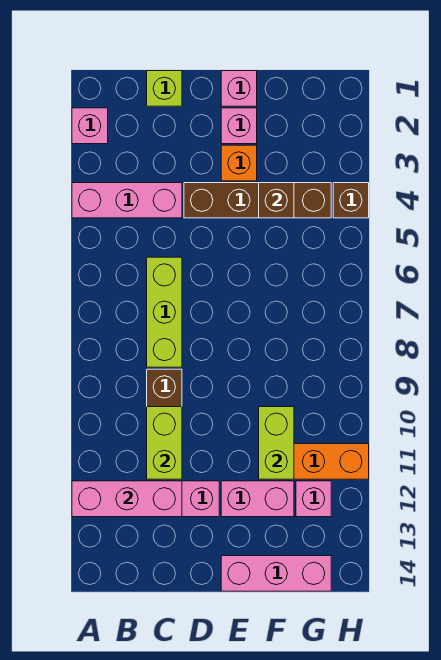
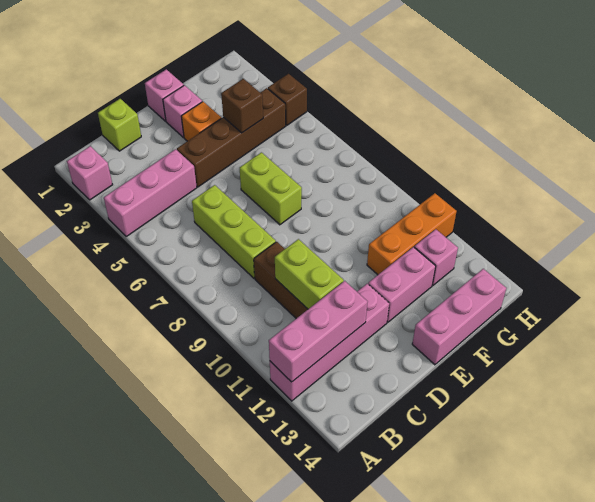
lime 1x2 brick [259,407,294,479] -> lime 1x2 brick moved to [240,152,302,225]

